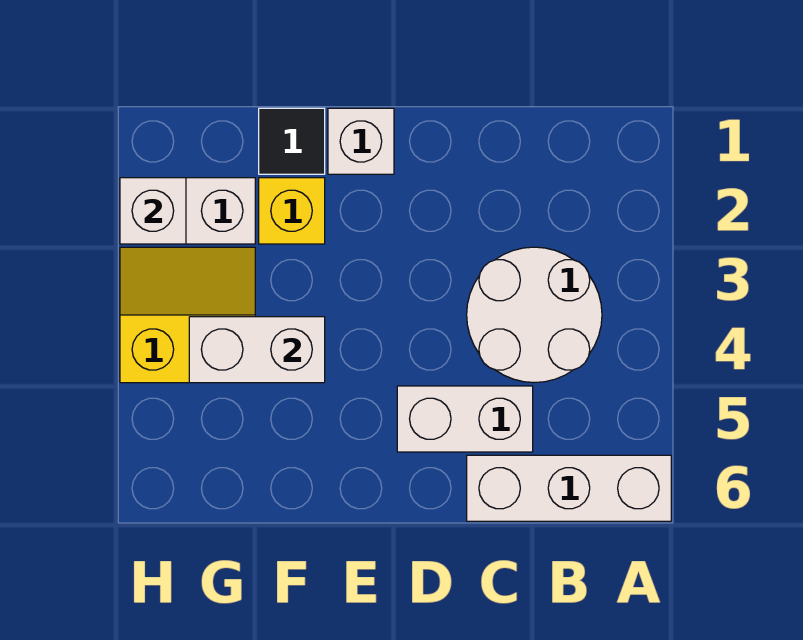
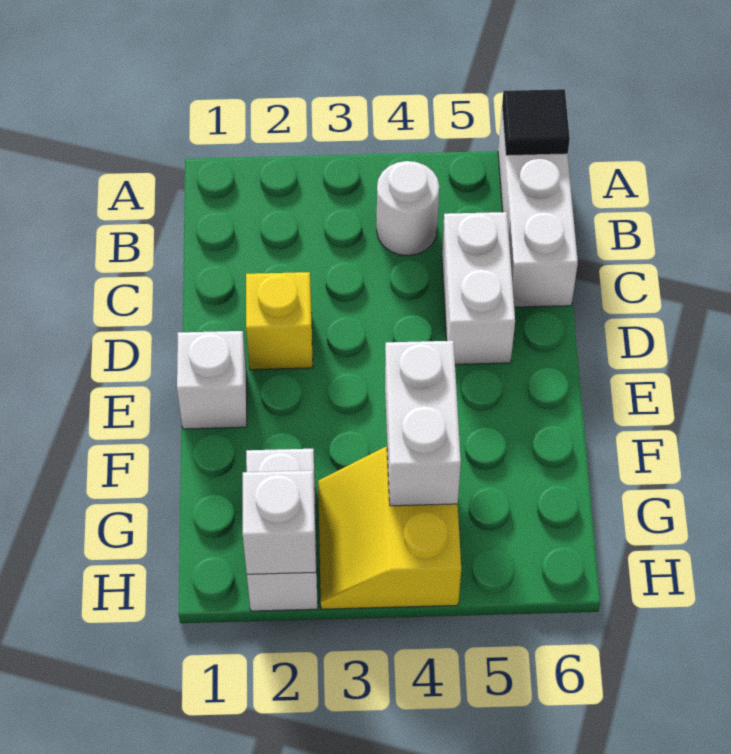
white 2x2 round brick [467,247,602,383] -> white 1x1 round brick [377,161,439,256]
black 1x1 tile [259,108,325,174] -> black 1x1 tile moved to [502,89,570,156]
yellow 1x1 brick [259,178,325,244] -> yellow 1x1 brick moved to [246,272,313,370]

